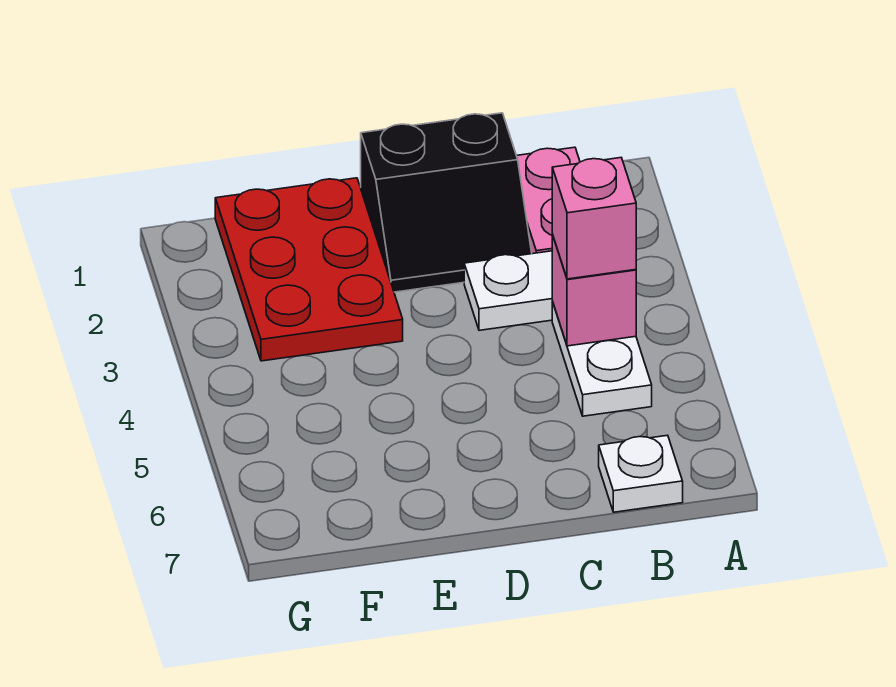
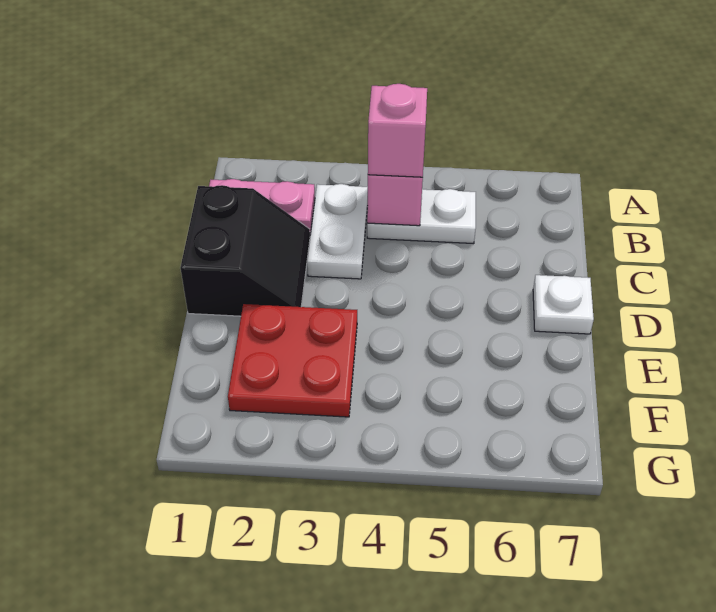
white 1x1 plate [599,435,683,512] -> white 1x1 plate moved to [533,275,594,334]
red 2x3 plate [215,178,403,361] -> red 2x2 plate [228,304,357,417]

